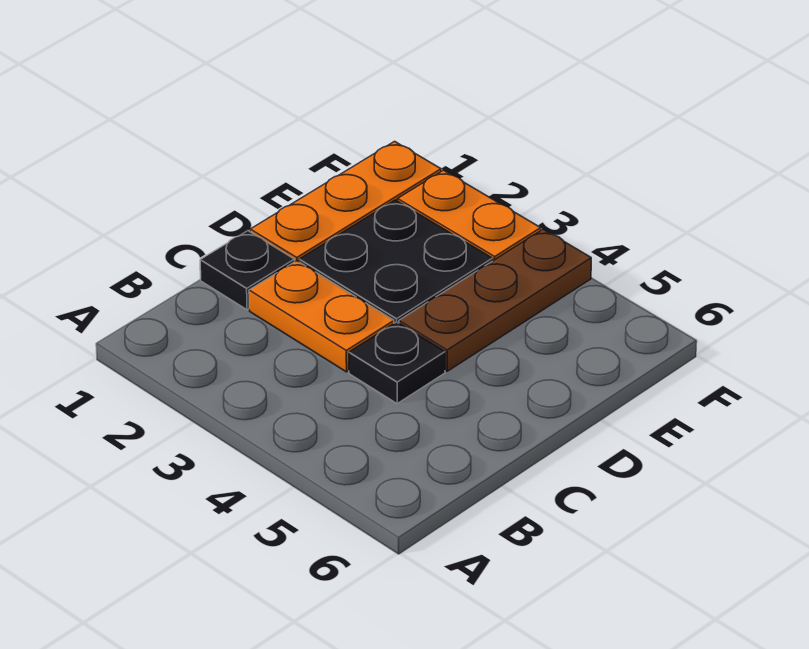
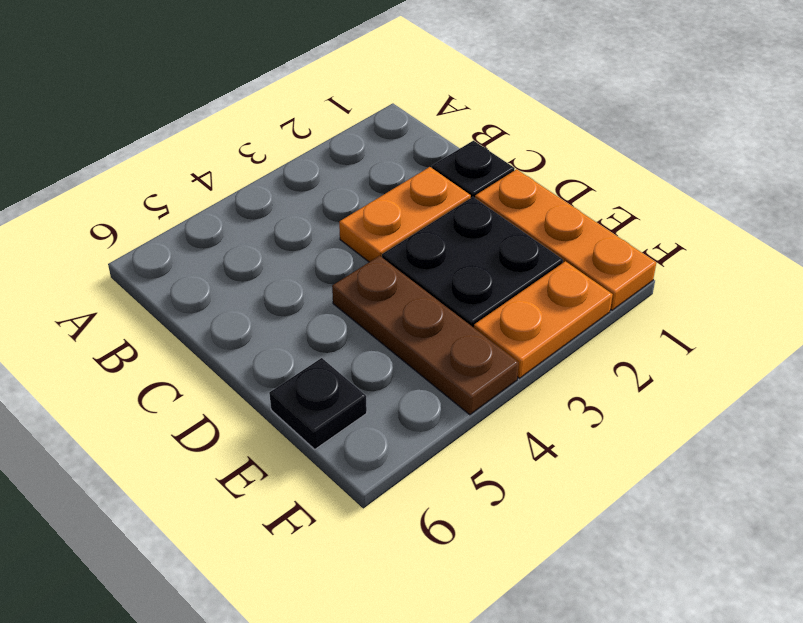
black 1x1 plate [349,322,445,403] -> black 1x1 plate moved to [269,358,367,449]

